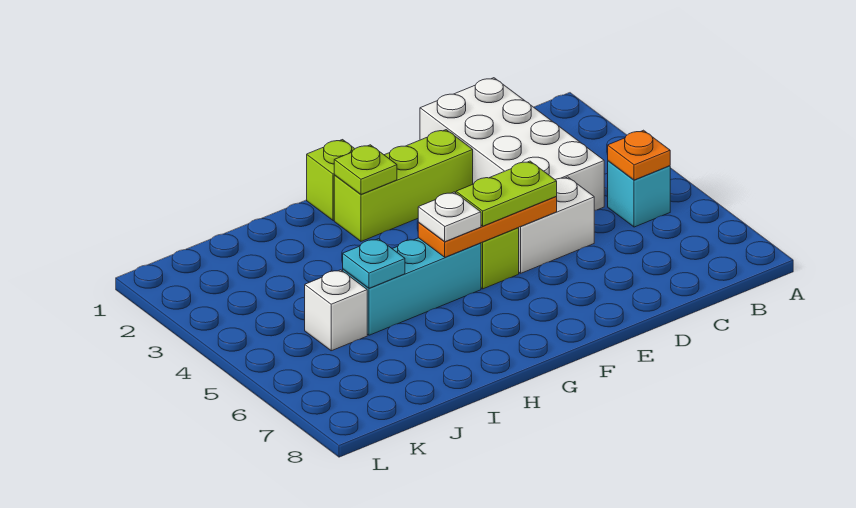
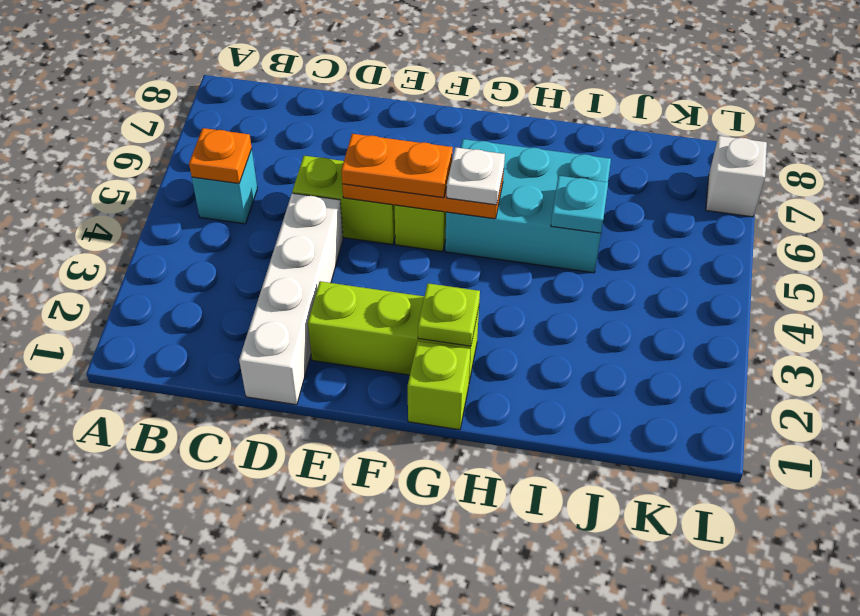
white 2x4 brick [420,78,604,211] -> white 1x4 brick [239,193,343,405]
white 1x2 brick [519,177,594,273] -> lime 1x2 brick [292,156,395,245]
lime 1x2 plate [456,161,557,226] -> orange 1x2 plate [341,134,453,198]
cyan 1x3 brick [343,238,481,335] -> cyan 2x3 brick [445,139,611,273]
white 1x1 brick [305,270,367,351] -> white 1x1 brick moved to [706,136,767,217]

